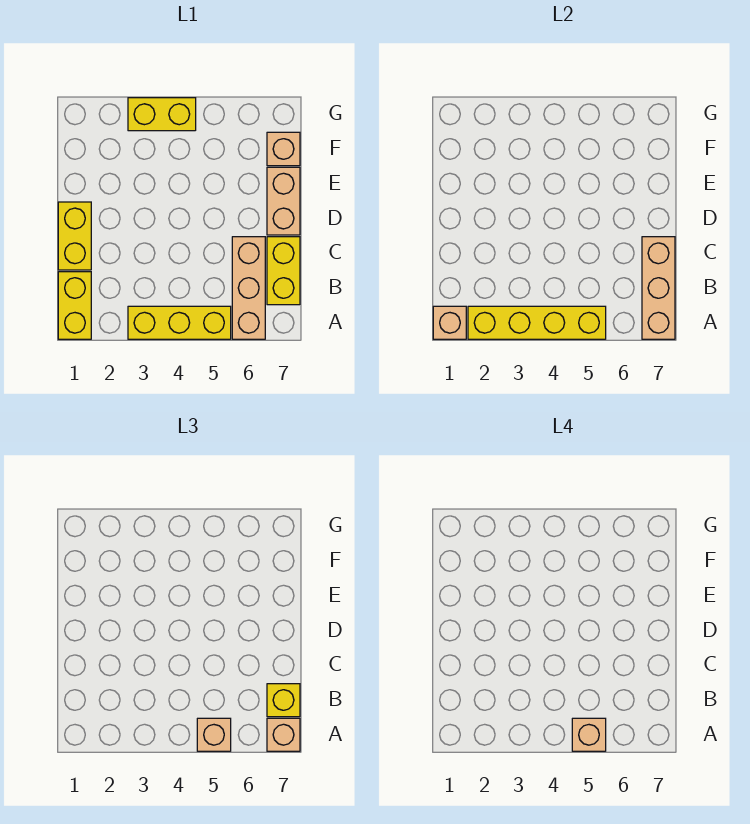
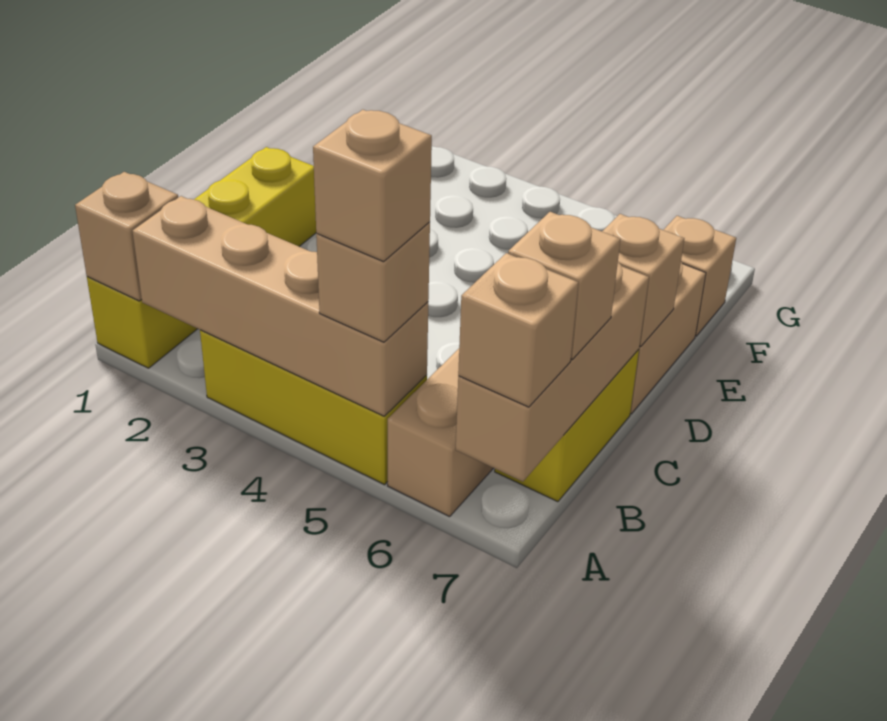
yellow 1x4 brick [468,306,606,339] -> tan 1x4 brick [132,196,428,416]
yellow 1x1 brick [267,684,300,717] -> tan 1x1 brick [508,212,620,359]
none -> tan 1x1 brick [602,214,684,347]
yellow 1x2 brick [128,98,196,131] -> none

